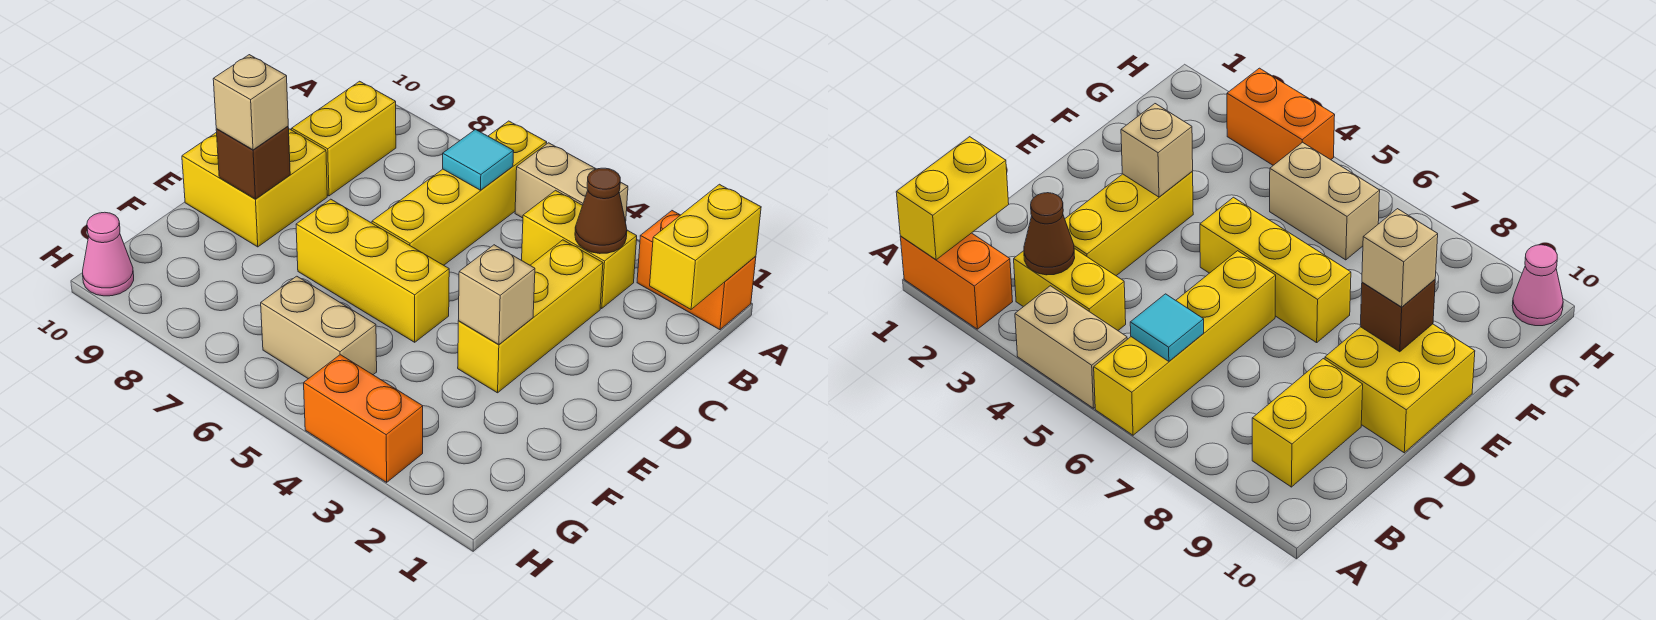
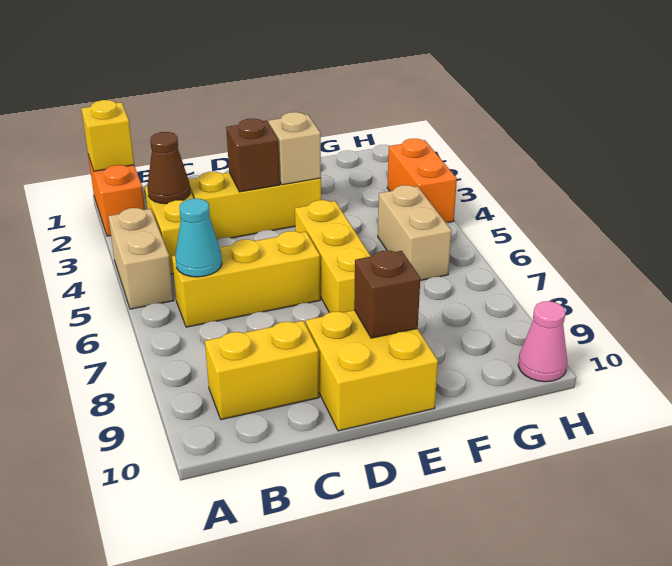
yellow 1x2 brick [650,184,761,309] -> yellow 1x1 brick [81,100,134,171]
yellow 1x4 brick [372,121,547,265] -> yellow 1x3 brick [172,231,320,327]
cyan 1x1 tile [443,130,514,190] -> cyan 1x1 cone [175,199,222,277]
none -> brown 1x1 brick [226,119,280,192]
tan 1x1 brick [213,55,288,150] -> none

